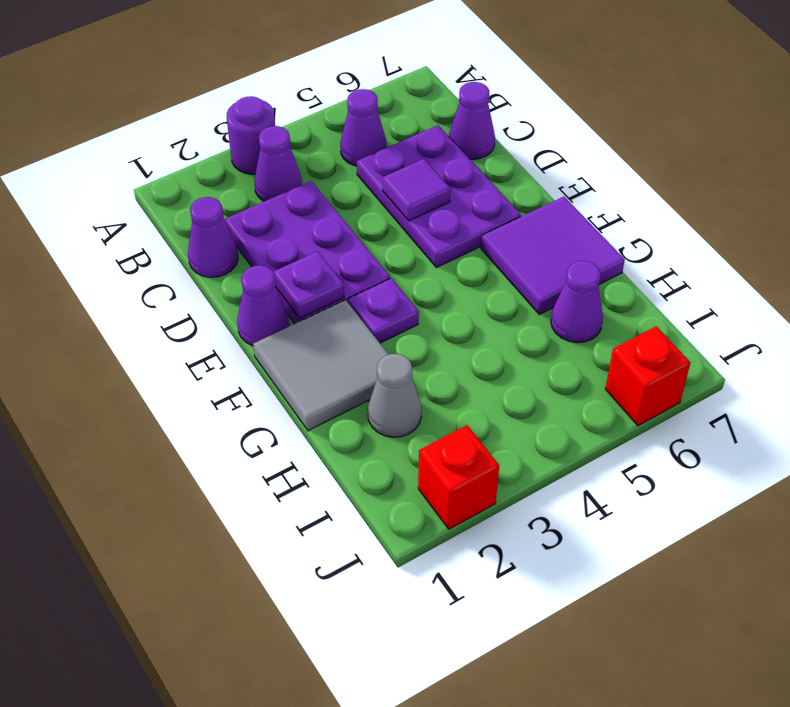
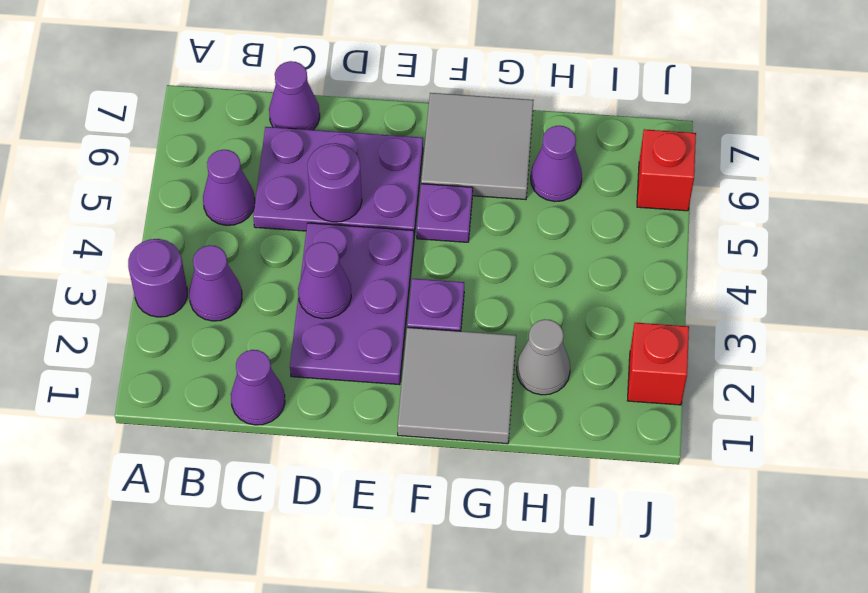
purple 2x3 plate [224,181,390,324] -> purple 2x3 plate turned to [290,223,414,385]
purple 1x1 tile [383,159,450,221] -> purple 1x1 round brick [307,143,362,222]
purple 1x1 cone [237,265,289,346] -> purple 1x1 cone moved to [298,242,351,319]
purple 1x1 plate [273,251,344,319] -> purple 1x1 plate moved to [417,184,473,242]
purple 2x2 tile [481,197,625,314] -> grey 2x2 tile [421,93,534,200]

